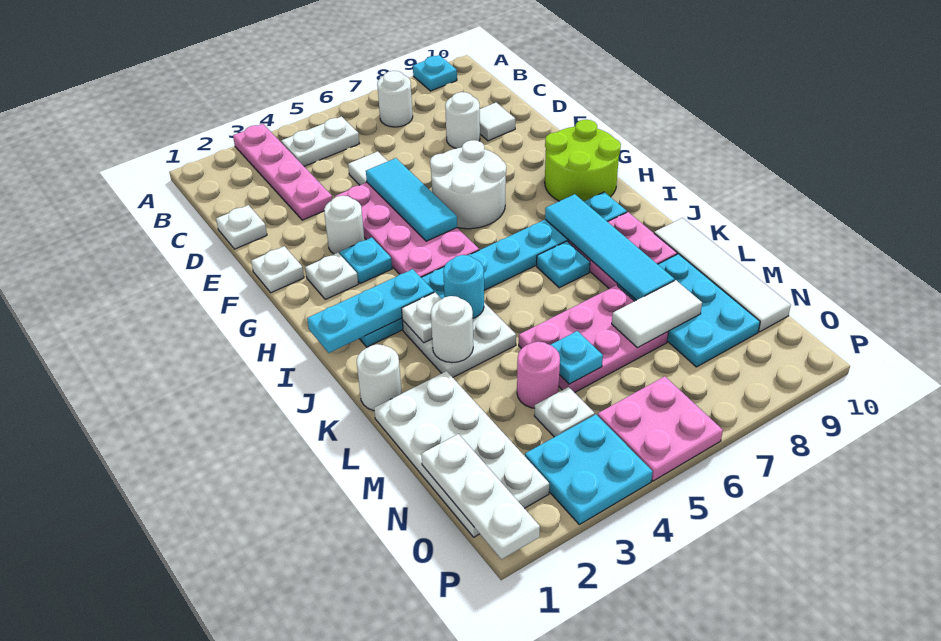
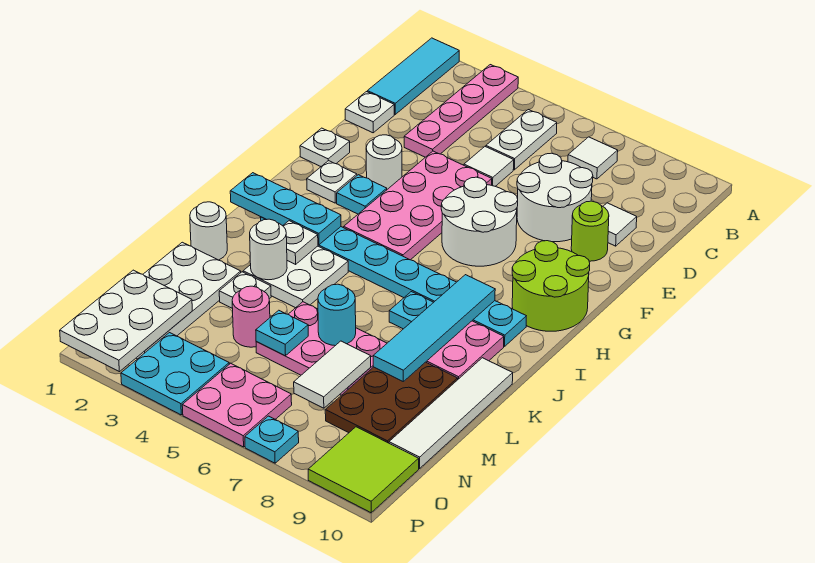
cyan 1x1 plate [413,55,457,91] -> cyan 1x1 plate moved to [245,416,299,463]
white 1x2 plate [281,116,360,166] -> white 1x2 plate turned to [486,110,557,170]
white 1x1 round brick [377,71,413,127] -> white 1x1 tile [568,137,618,179]
white 1x1 round brick [445,92,480,148] -> white 2x2 round brick [517,153,593,242]
cyan 1x3 tile [366,158,457,241] -> cyan 1x3 tile moved to [367,38,459,114]
none -> lime 1x1 round brick [571,201,609,261]
cyan 1x1 round brick [443,255,484,318] -> cyan 1x1 round brick moved to [318,284,356,346]
cyan 2x3 plate [618,254,760,367] -> brown 2x3 plate [325,362,458,443]
white 1x2 tile [612,280,702,348] -> white 1x2 tile turned to [294,341,371,408]
white 1x3 plate [421,434,540,559] -> white 2x3 plate [60,270,192,372]
white 1x1 plate [534,387,595,437] -> white 1x1 plate moved to [219,272,271,309]
none -> lime 2x2 tile [308,427,419,513]

